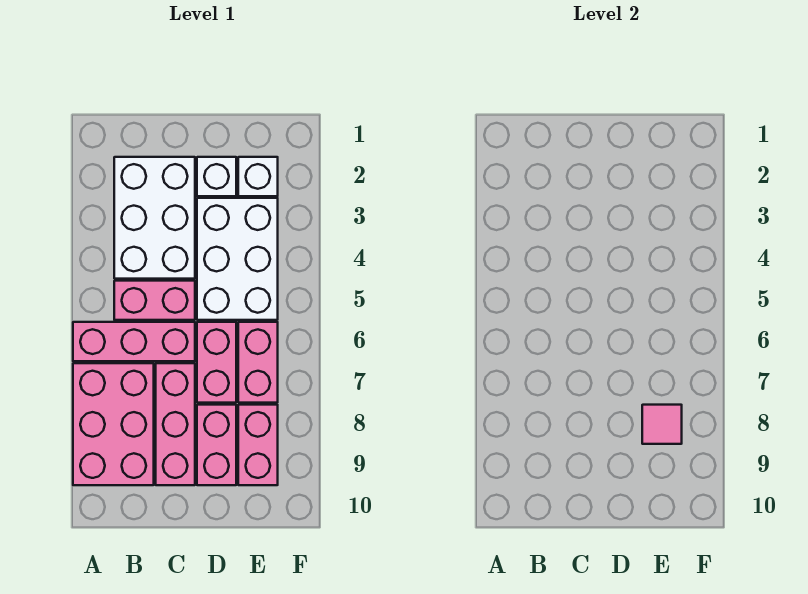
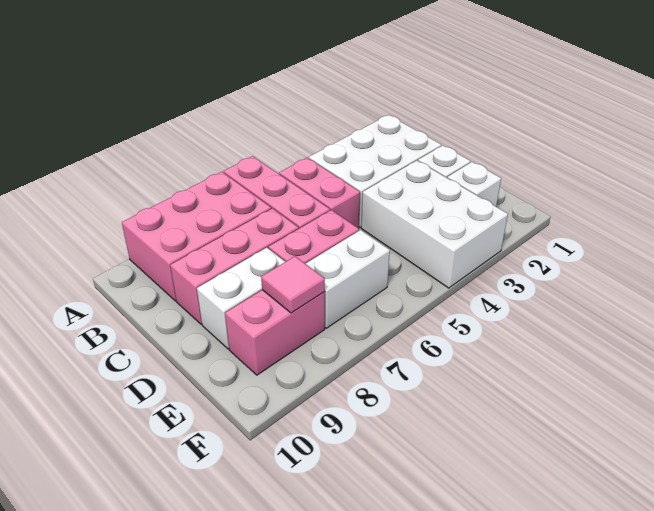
white 2x3 brick [197,198,278,320] -> white 2x3 brick turned to [361,161,508,288]
pink 1x2 brick [197,405,236,485] -> white 1x2 brick [197,247,285,349]
pink 1x2 brick [238,322,278,403] -> white 1x2 brick [305,230,390,328]

